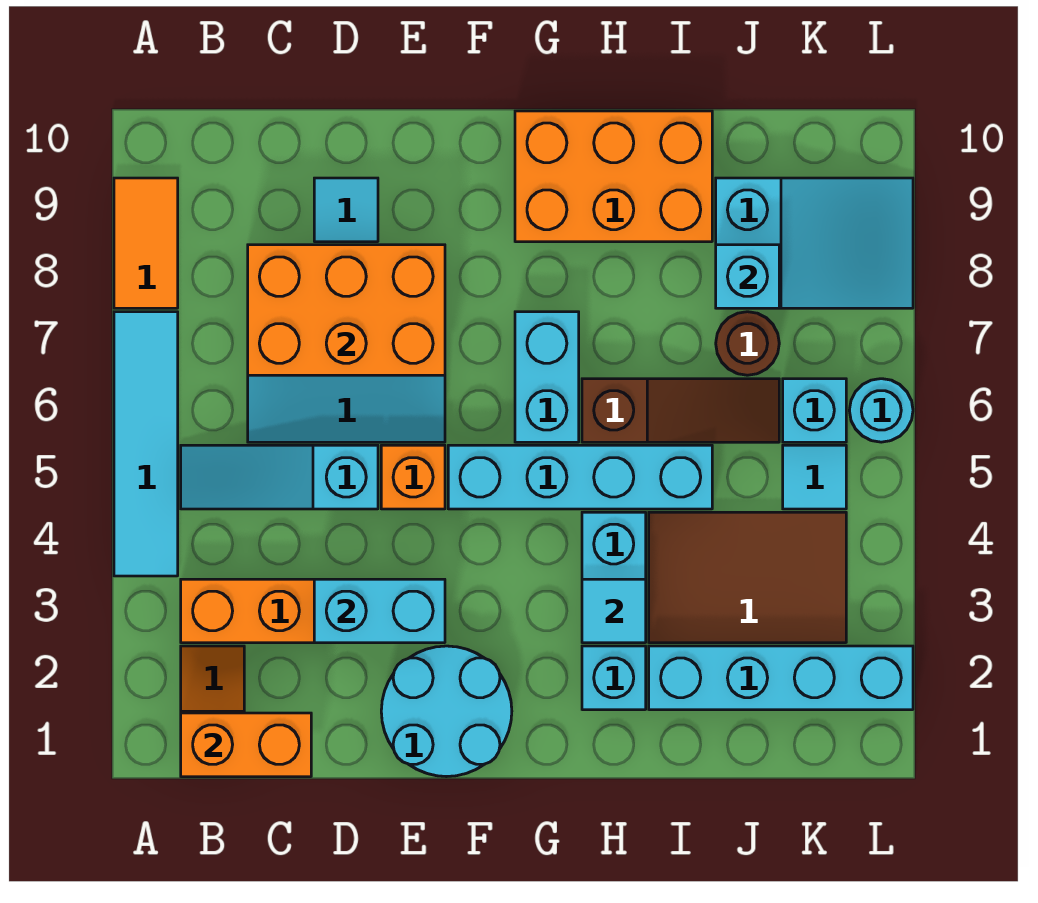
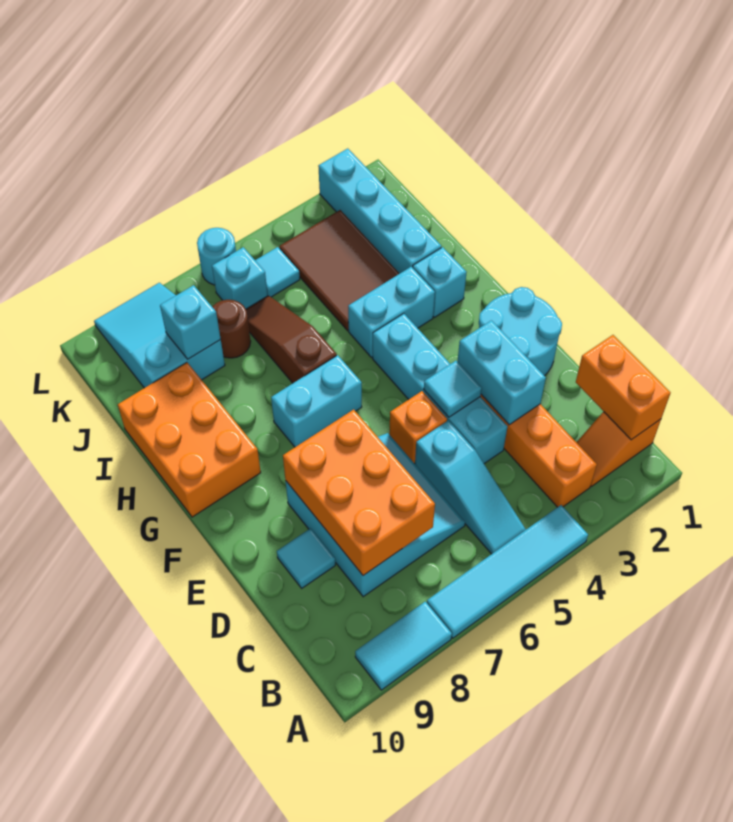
orange 1x2 tile [114,178,178,308] -> cyan 1x2 tile [355,602,452,690]
cyan 1x4 brick [448,445,712,509] -> cyan 1x4 brick moved to [373,314,508,464]
cyan 1x1 tile [582,579,646,643] -> cyan 1x1 tile moved to [424,361,482,417]

